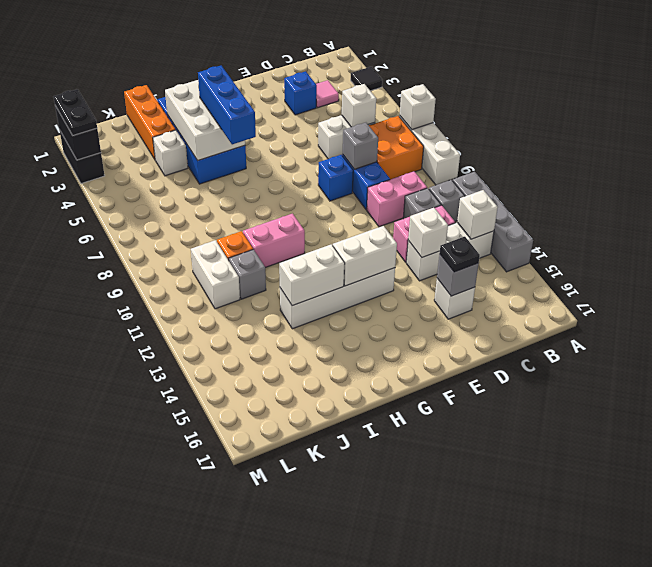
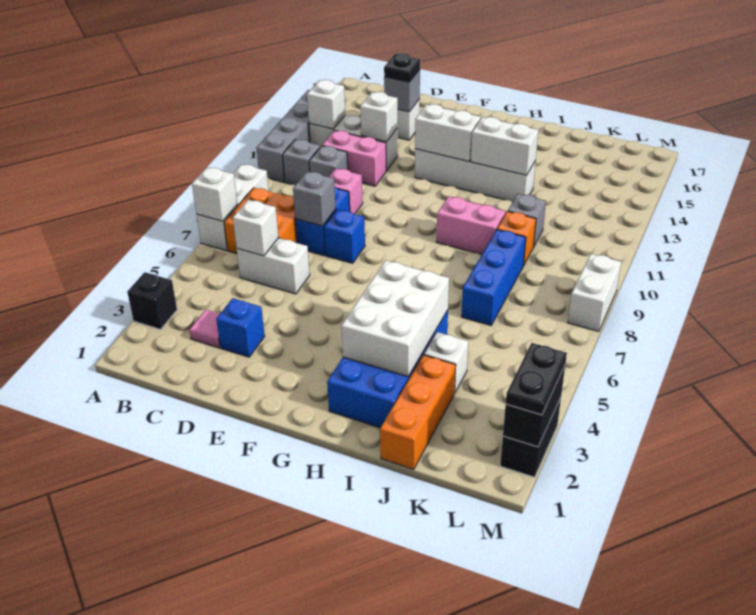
black 1x1 tile [351,67,382,91] -> black 1x1 brick [127,272,177,329]
pink 1x2 brick [367,171,427,227] -> pink 1x1 brick [329,168,363,214]
blue 1x3 brick [198,66,256,144] -> blue 1x3 brick moved to [461,230,526,326]
white 1x2 brick [191,240,240,309] -> white 1x2 brick moved to [568,254,621,332]

